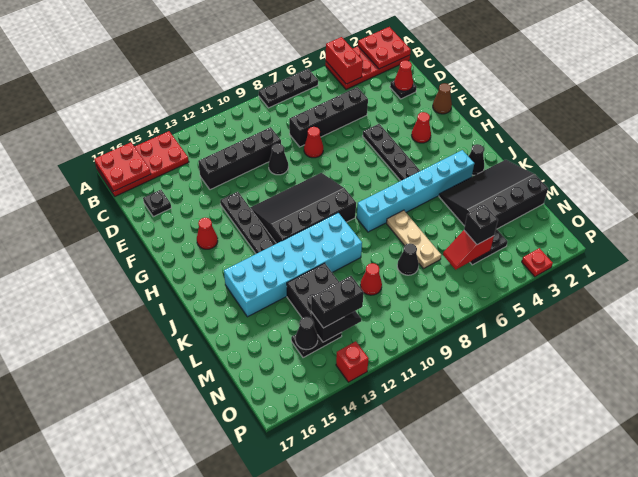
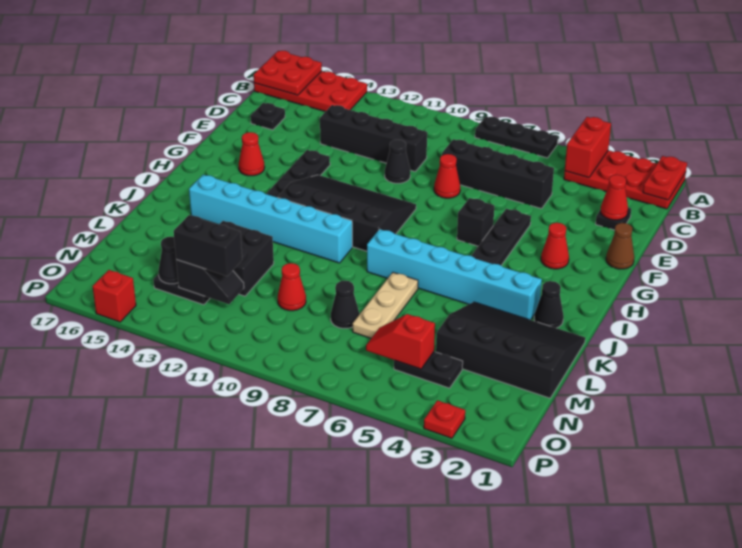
red 2x2 plate [358,27,411,69] -> red 1x2 plate [643,156,687,200]
cyan 2x6 brick [224,213,362,317] -> cyan 1x6 brick [189,175,352,263]
black 1x1 brick [464,205,498,245] -> black 1x1 brick moved to [457,198,494,246]
red 1x1 brick [336,341,369,382] -> red 1x1 brick moved to [92,270,136,322]

